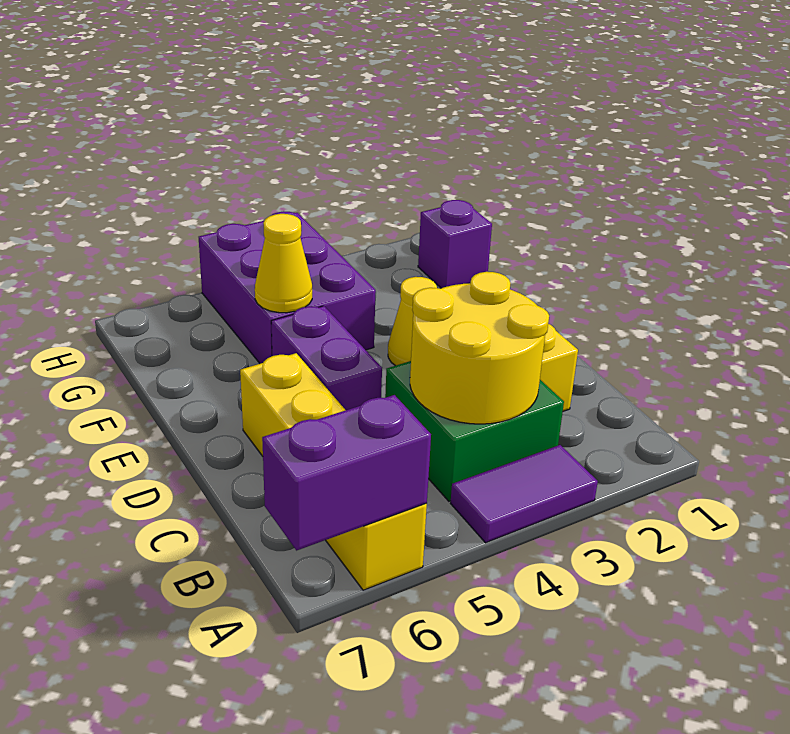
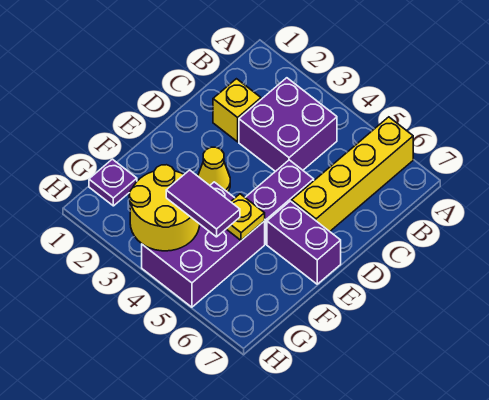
purple 1x2 tile [450,445,598,543] -> purple 1x2 tile moved to [166,170,240,237]
purple 1x2 brick [262,395,431,551] -> purple 1x2 brick moved to [267,201,341,284]
green 2x2 brick [385,361,564,501] -> purple 2x2 brick [239,78,337,172]
yellow 2x2 round brick [410,272,549,424] -> yellow 2x2 round brick moved to [129,165,200,251]
yellow 1x1 cone [255,214,312,313] -> yellow 1x1 plate [227,194,265,241]
purple 1x1 brick [418,200,492,288] -> purple 1x1 plate [89,159,137,206]

